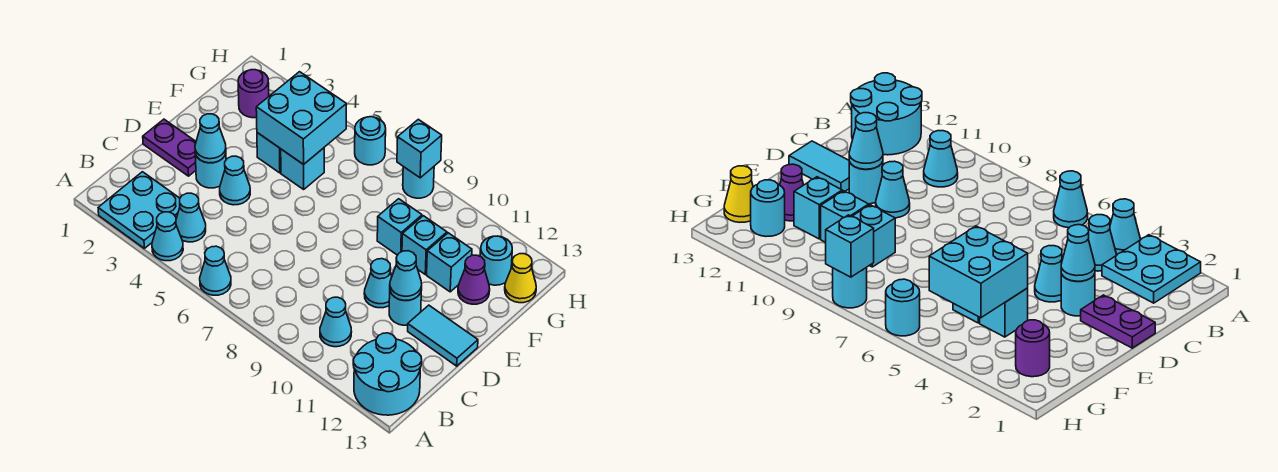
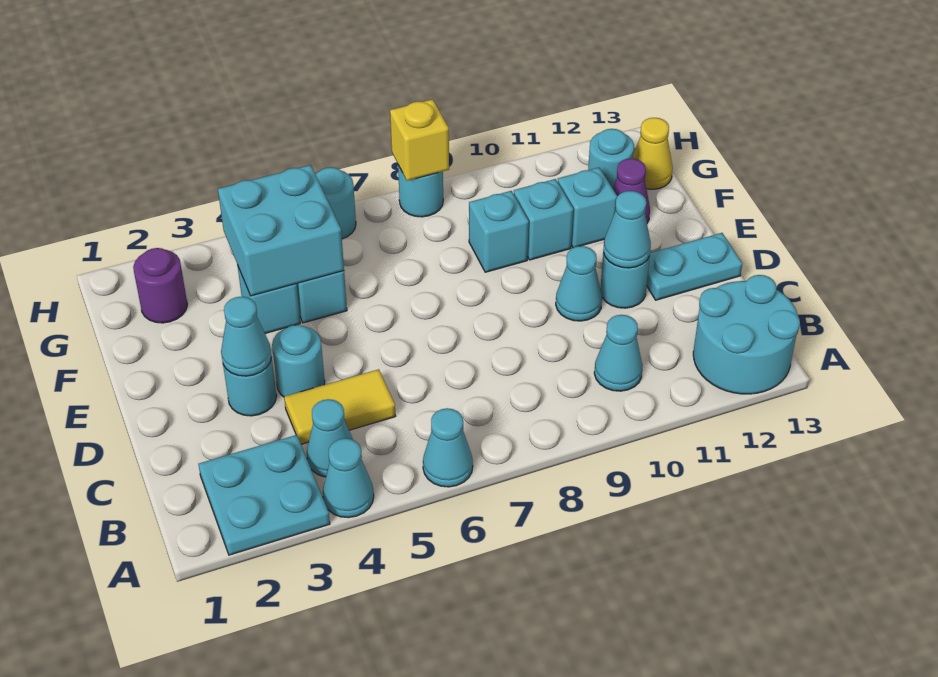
none -> yellow 1x2 tile [284,369,395,444]
purple 1x2 plate [143,119,196,176] -> none
cyan 1x1 cone [220,156,250,205] -> cyan 1x1 round brick [272,325,325,397]
cyan 1x2 tile [408,305,478,366] -> cyan 1x2 plate [647,233,742,300]
cyan 1x1 brick [397,119,442,178] -> yellow 1x1 brick [390,99,449,181]

